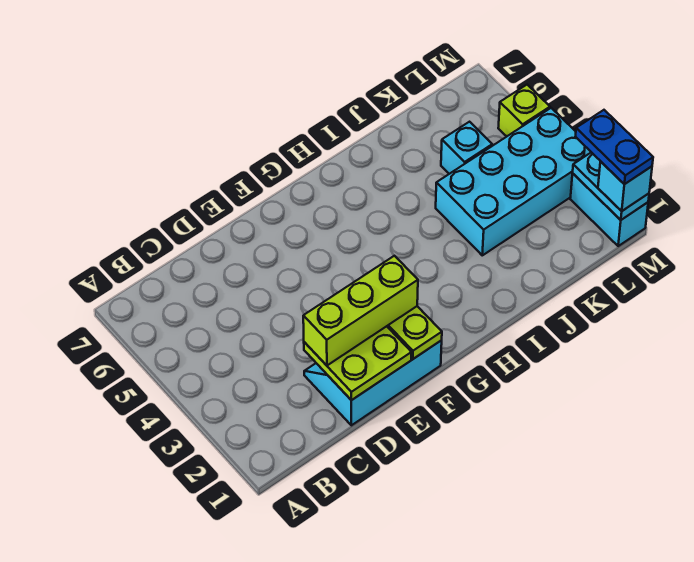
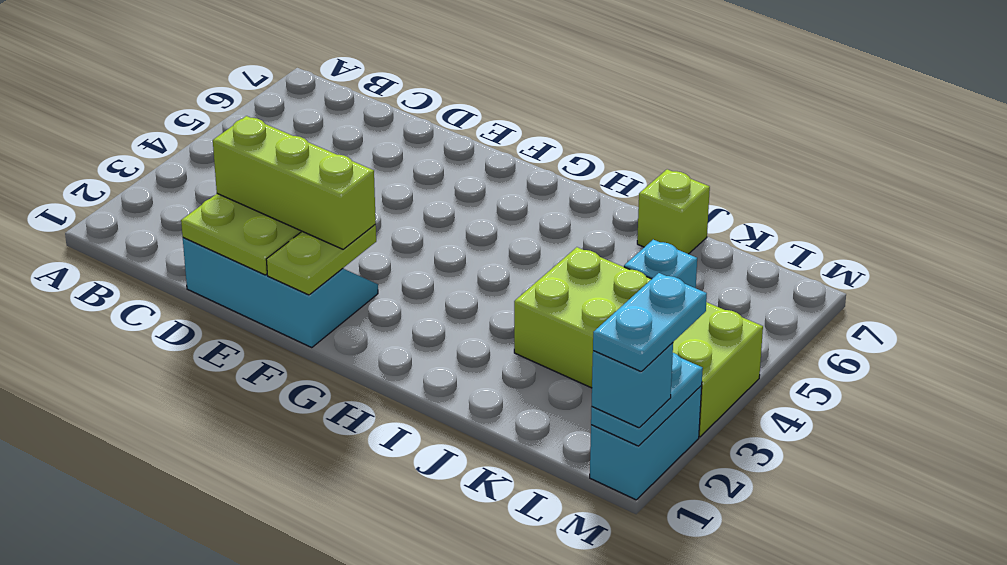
cyan 2x4 brick [436,108,591,255] -> lime 2x4 brick [514,247,763,437]
blue 1x2 plate [576,110,653,184] -> cyan 1x2 plate [593,273,707,371]
lime 1x1 brick [498,85,550,136] -> lime 1x1 brick moved to [637,169,710,254]

